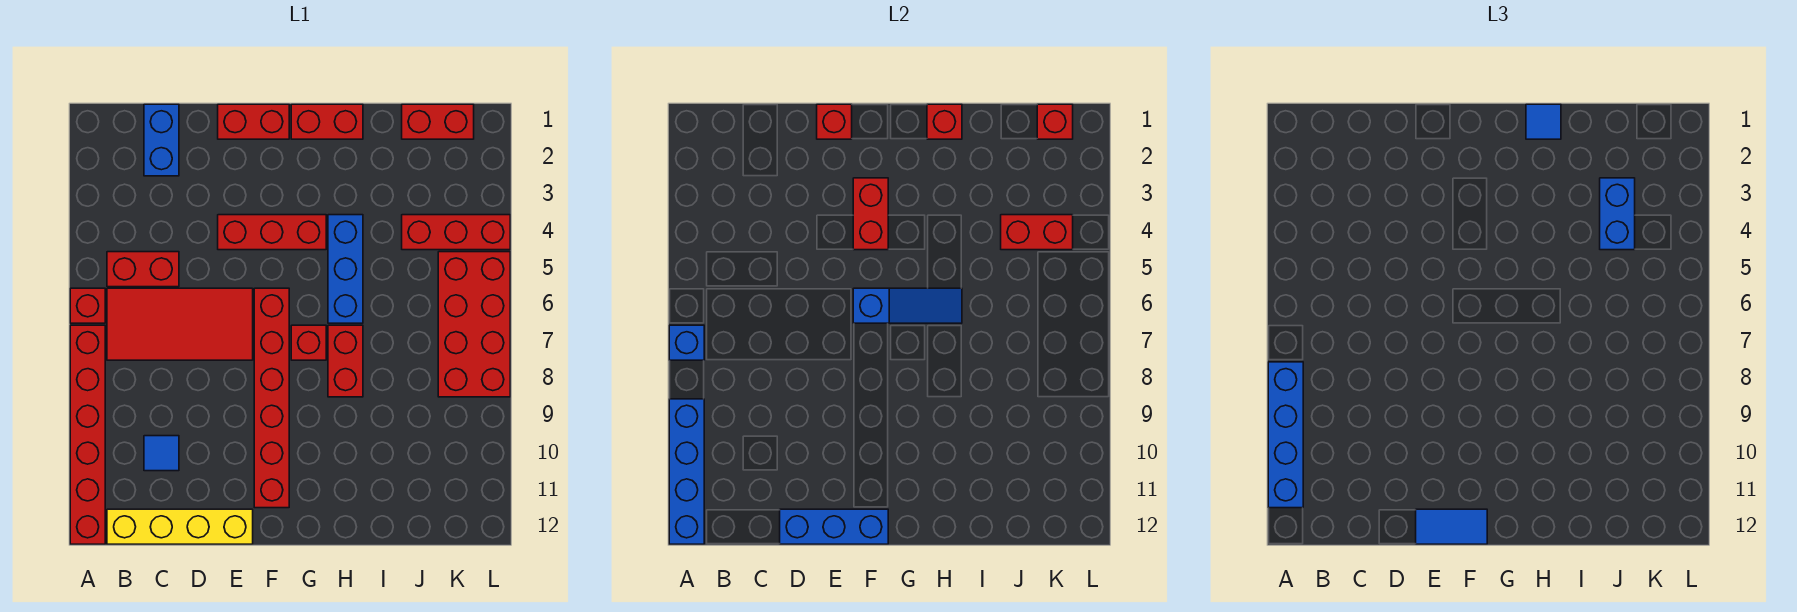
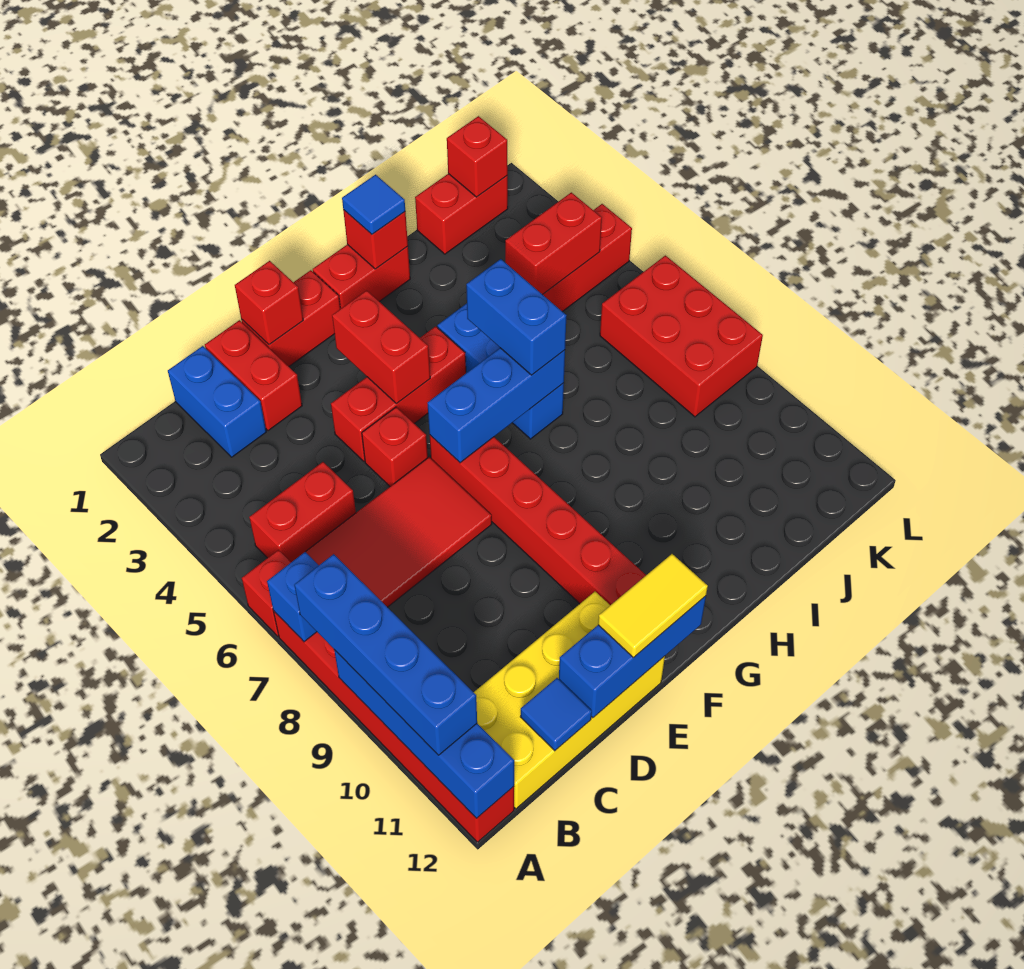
yellow 1x4 brick [107,509,253,544] -> yellow 2x4 brick [474,592,665,809]
blue 1x1 tile [144,436,179,471] -> blue 1x1 tile moved to [520,678,592,751]
blue 1x2 tile [1416,509,1487,544] -> yellow 1x2 tile [598,554,708,658]
blue 1x3 slope [853,288,962,323] -> blue 1x3 brick [427,348,565,463]
red 1x1 brick [291,325,326,360] -> red 1x1 brick moved to [362,407,428,486]
red 1x2 brick [328,325,363,397] -> red 1x2 brick moved to [205,320,302,431]
blue 1x2 brick [1600,178,1635,250] -> blue 1x2 brick moved to [466,259,567,375]
red 2x4 brick [438,252,510,397] -> red 2x3 brick [600,255,763,417]

